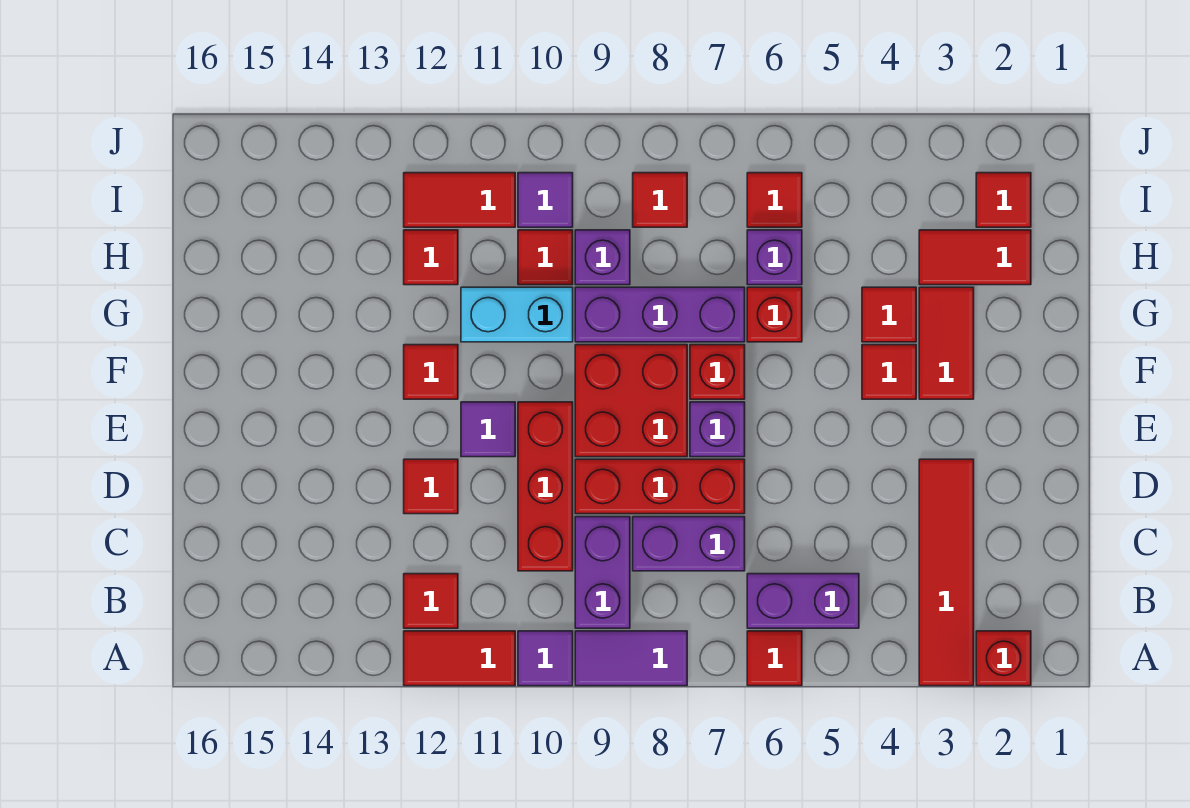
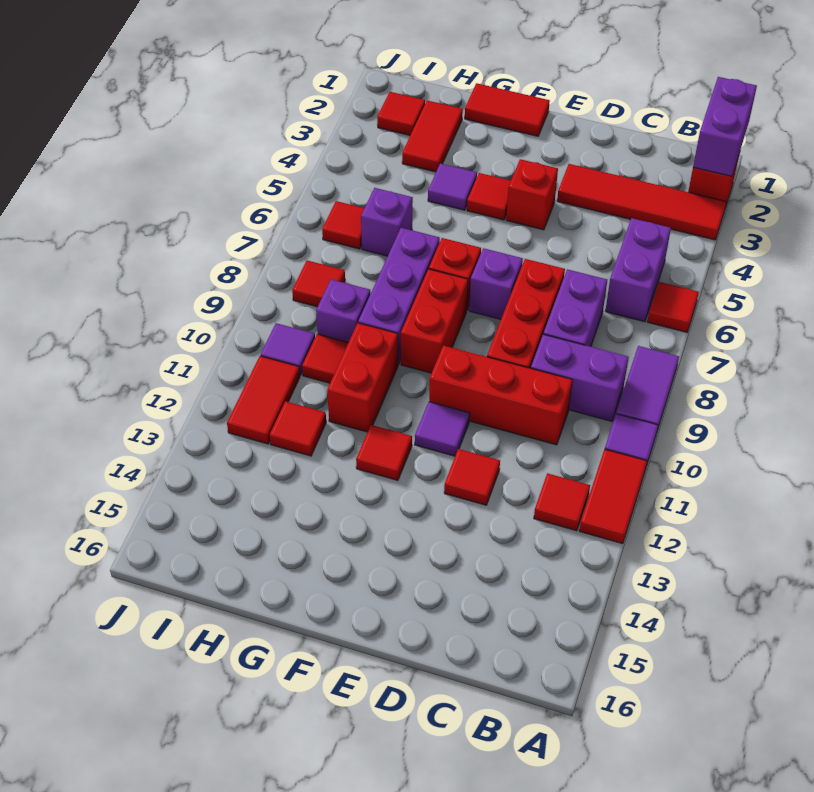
none -> purple 1x2 brick [693,77,757,176]
red 2x2 brick [575,345,687,457] -> red 1x2 brick [401,269,468,373]
red 1x2 tile [919,287,974,399] -> red 1x2 tile moved to [465,83,550,136]
red 1x1 tile [862,287,916,342] -> purple 1x1 tile [428,164,477,210]
red 1x1 brick [747,287,802,342] -> red 1x1 brick moved to [506,159,558,230]
cyan 1x2 brick [461,287,573,342] -> red 1x2 brick [327,323,398,432]

